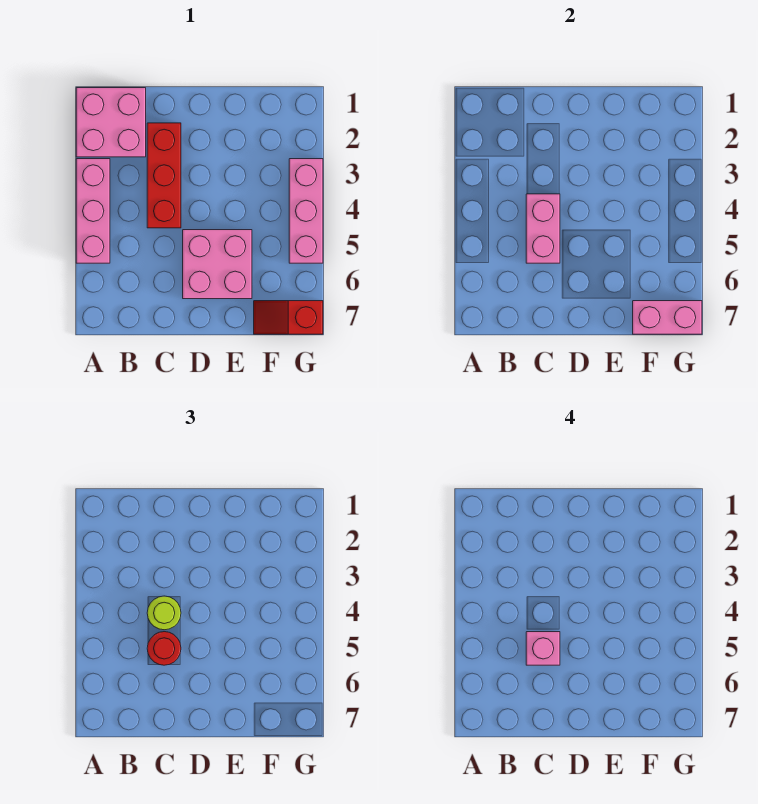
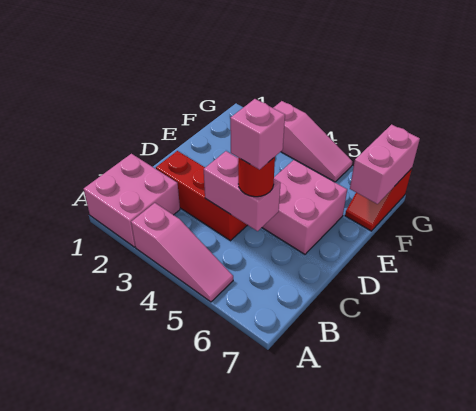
pink 1x3 brick [76,159,110,263] -> pink 1x3 slope [131,203,233,302]
lime 1x1 round brick [147,596,181,630] -> none
pink 1x3 brick [289,159,323,263] -> pink 1x3 slope [273,101,352,182]

